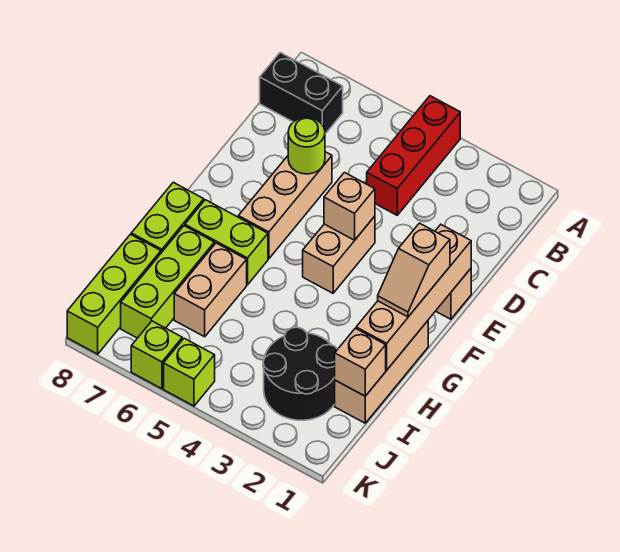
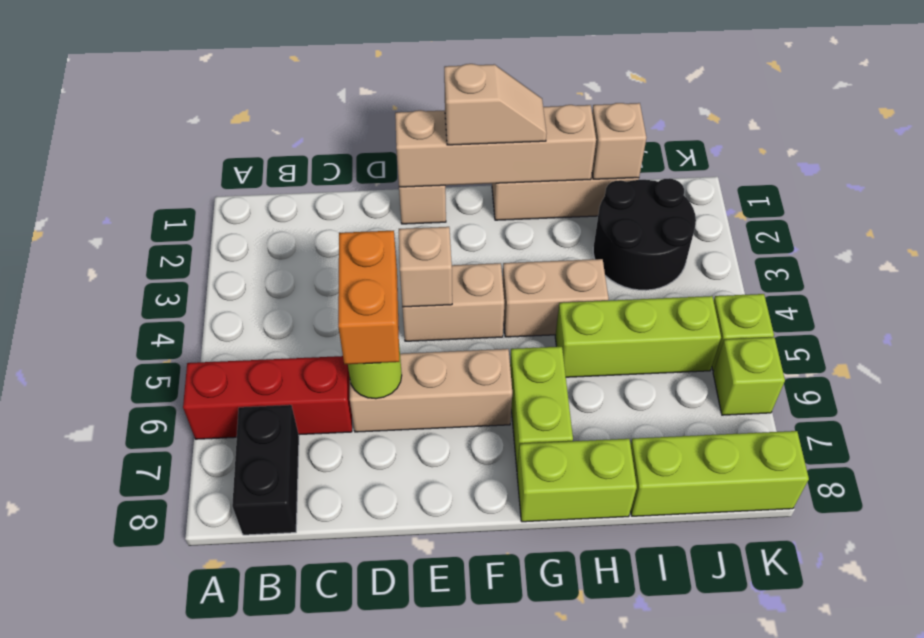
red 1x3 brick [367,96,460,215] -> red 1x3 brick moved to [183,356,352,439]
none -> orange 1x2 brick [338,231,399,364]
tan 1x2 brick [174,243,247,337] -> tan 1x2 brick moved to [503,259,609,337]
lime 1x3 brick [121,226,214,338] -> lime 1x3 brick moved to [555,296,721,377]

